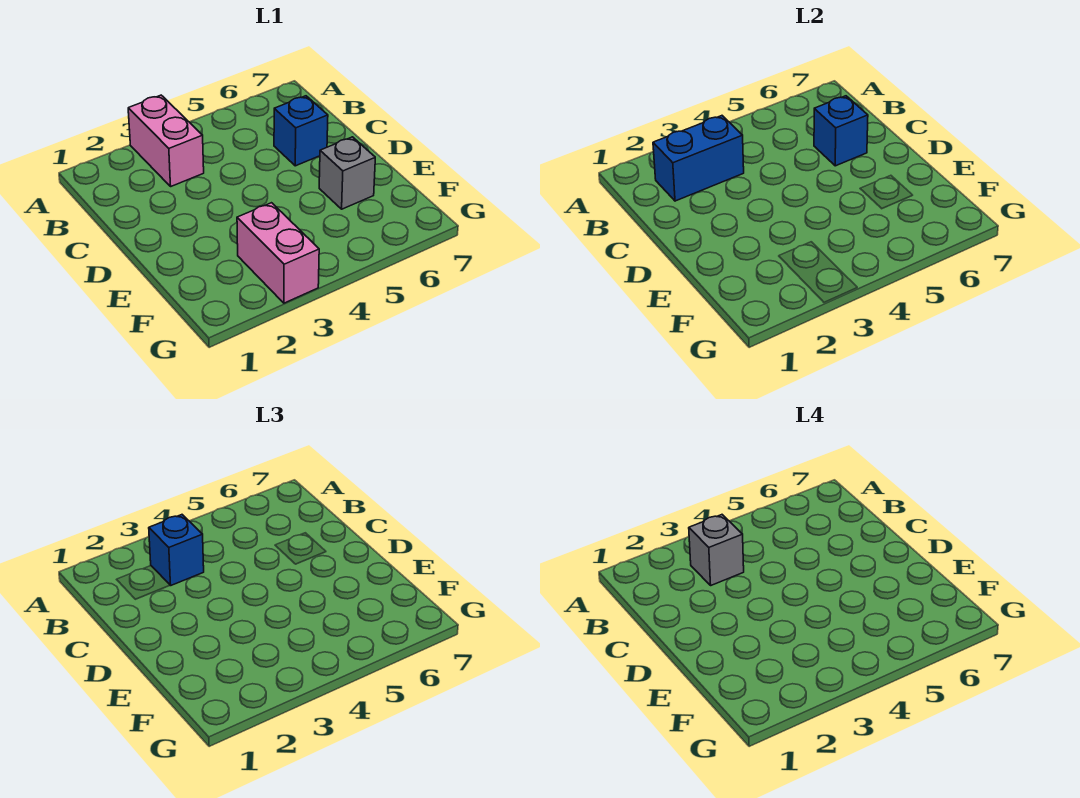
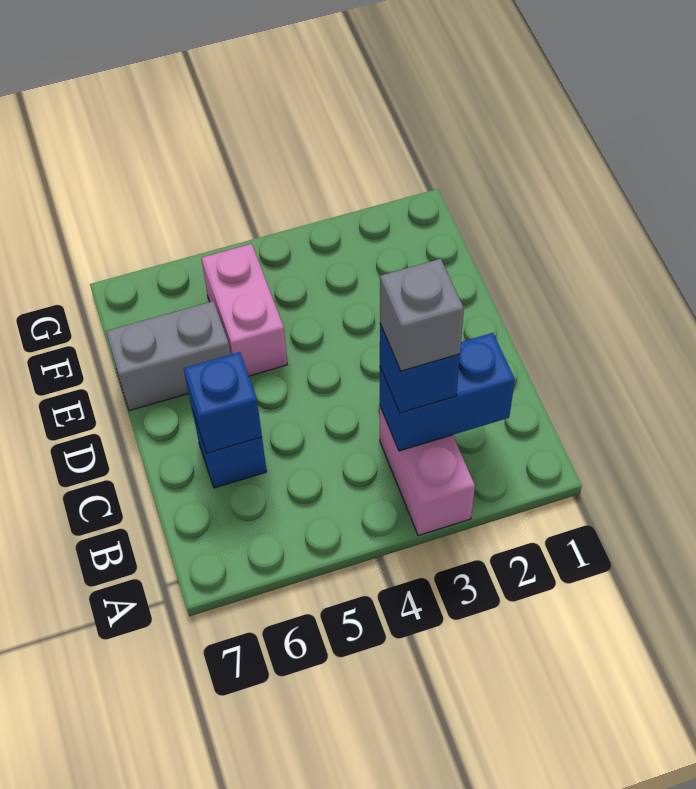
grey 1x1 brick [319,137,375,209] -> grey 1x2 brick [106,301,230,411]
pink 1x2 brick [237,203,319,303] -> pink 1x2 brick moved to [201,244,287,376]

